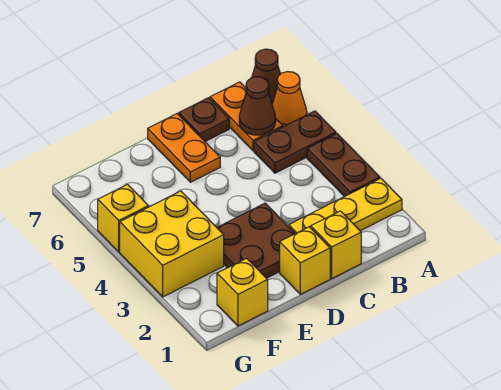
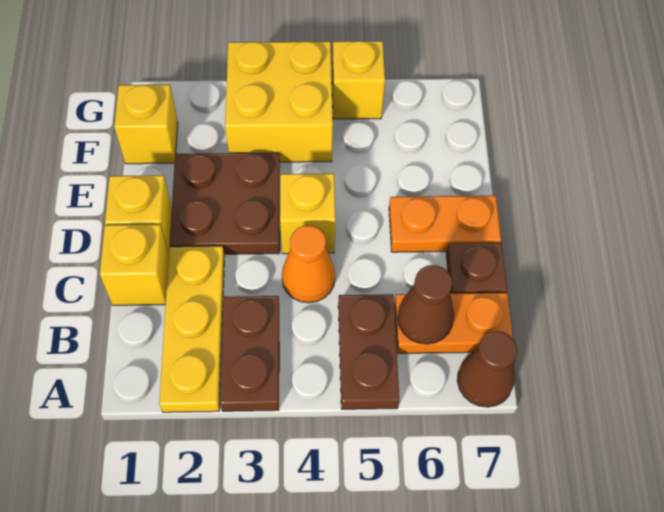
brown 1x2 plate [307,134,380,197] -> brown 1x2 plate turned to [220,296,279,411]
orange 1x1 cone [272,72,307,127] -> orange 1x1 cone moved to [282,225,335,303]
none -> yellow 1x1 brick [280,174,335,254]

